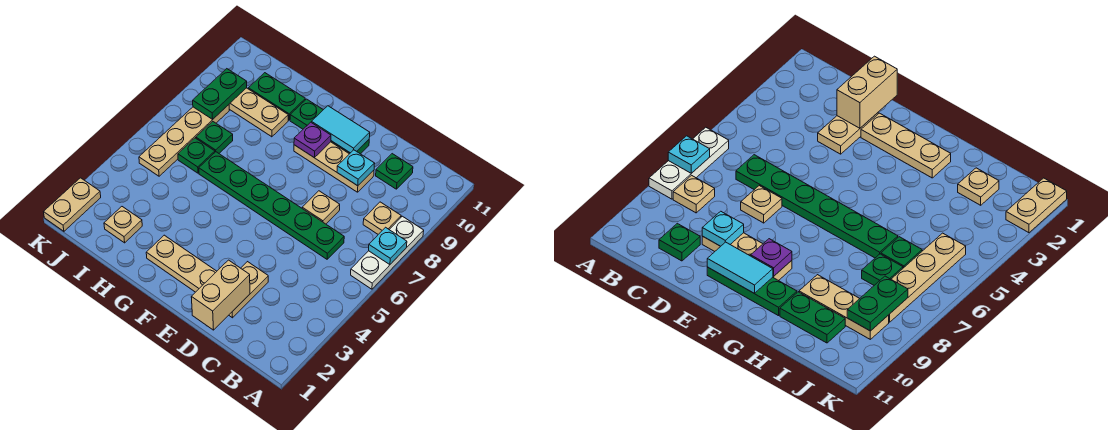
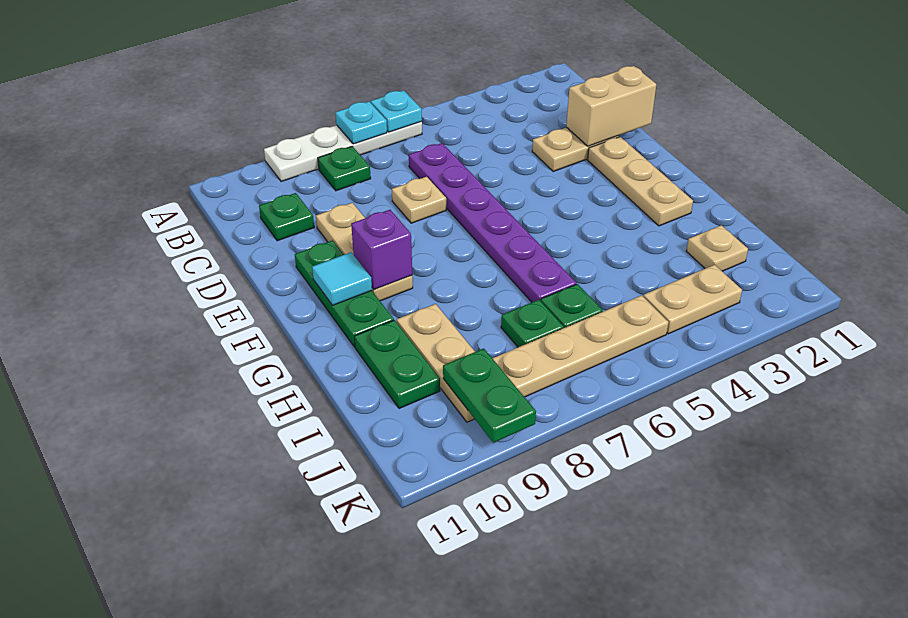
white 1x3 plate [351,216,424,289] -> white 1x4 plate [264,122,422,182]
tan 1x1 plate [363,202,401,234] -> green 1x1 plate [318,146,371,191]
green 1x6 plate [199,152,344,259] -> purple 1x6 plate [409,143,576,302]
cyan 1x1 plate [337,150,375,186] -> cyan 1x1 plate moved to [371,90,422,132]
cyan 1x2 tile [311,106,370,153] -> cyan 1x1 tile [312,252,372,305]
purple 1x1 plate [294,122,331,158] -> purple 1x1 brick [351,210,412,290]
green 1x2 plate [193,69,247,119] -> green 1x2 plate turned to [443,348,536,443]
tan 1x2 plate [44,178,101,231] -> tan 1x2 plate moved to [643,265,742,334]

